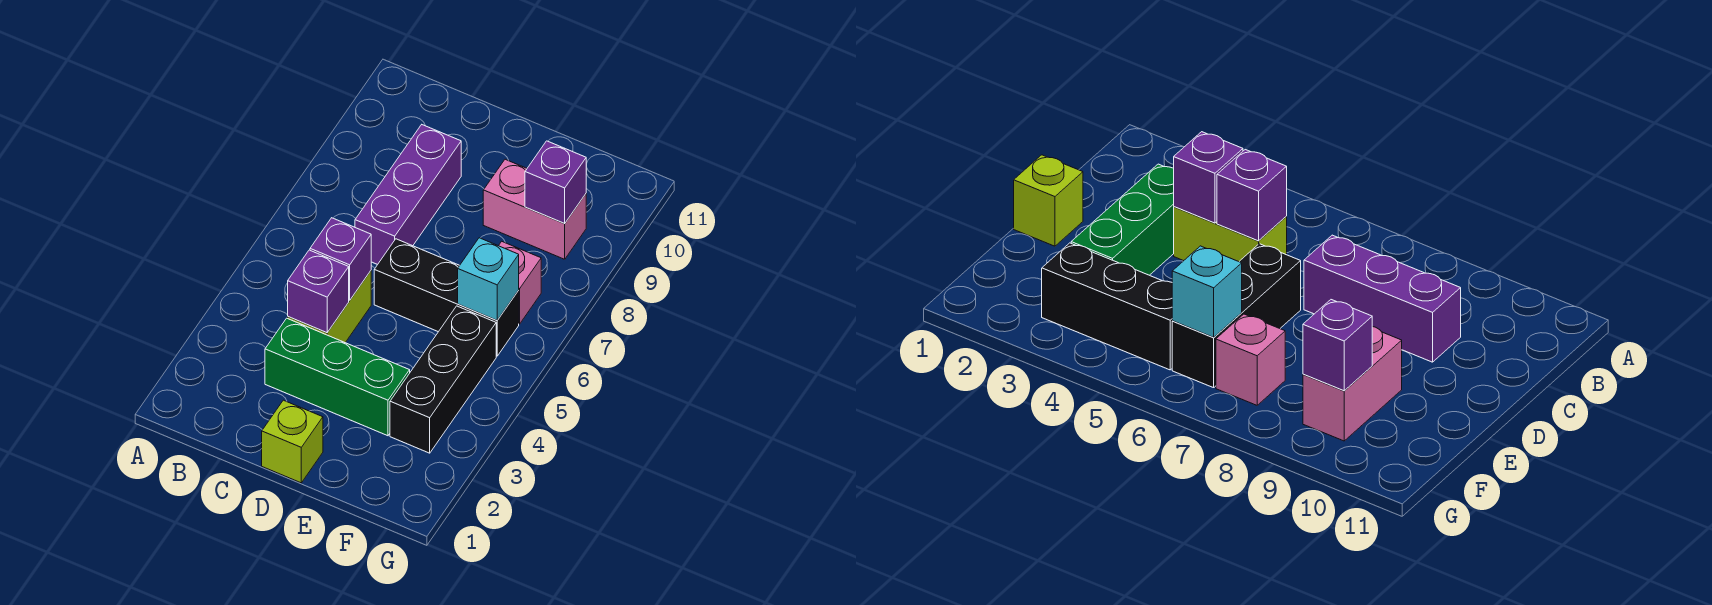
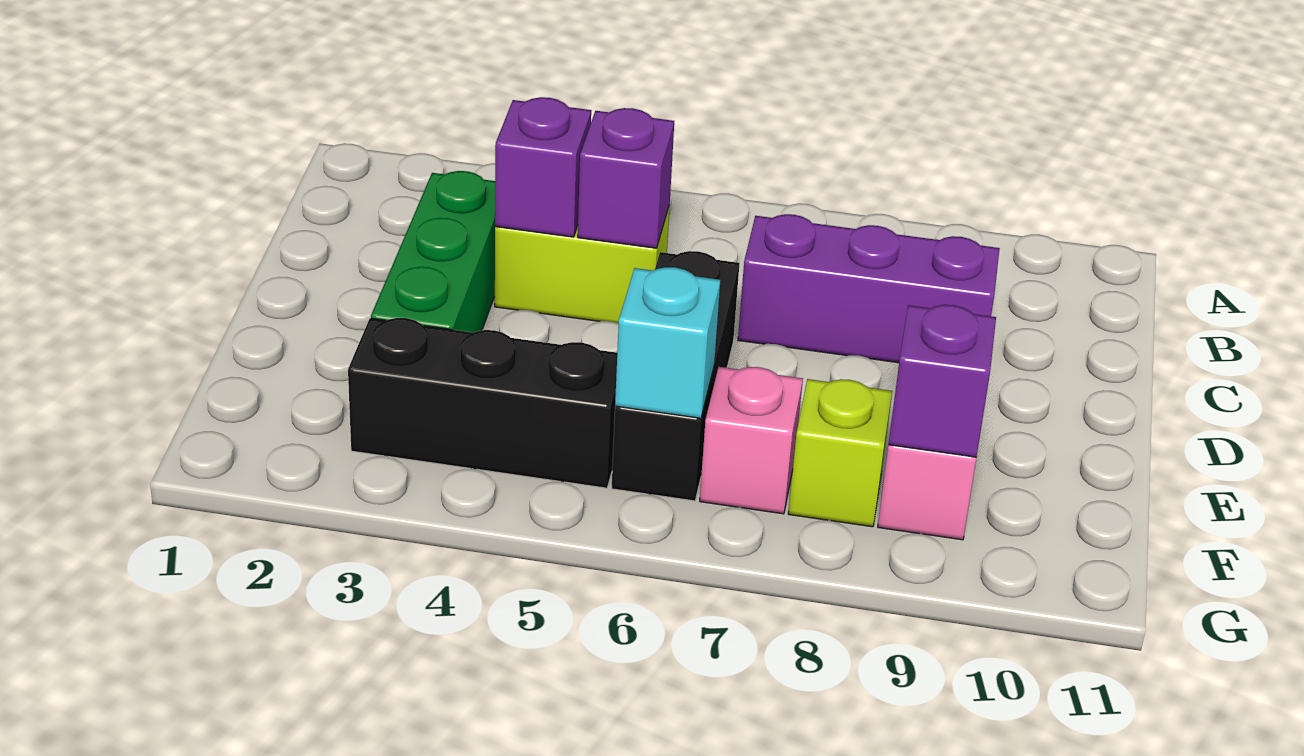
lime 1x1 brick [262,400,323,483] -> lime 1x1 brick moved to [788,379,892,527]

